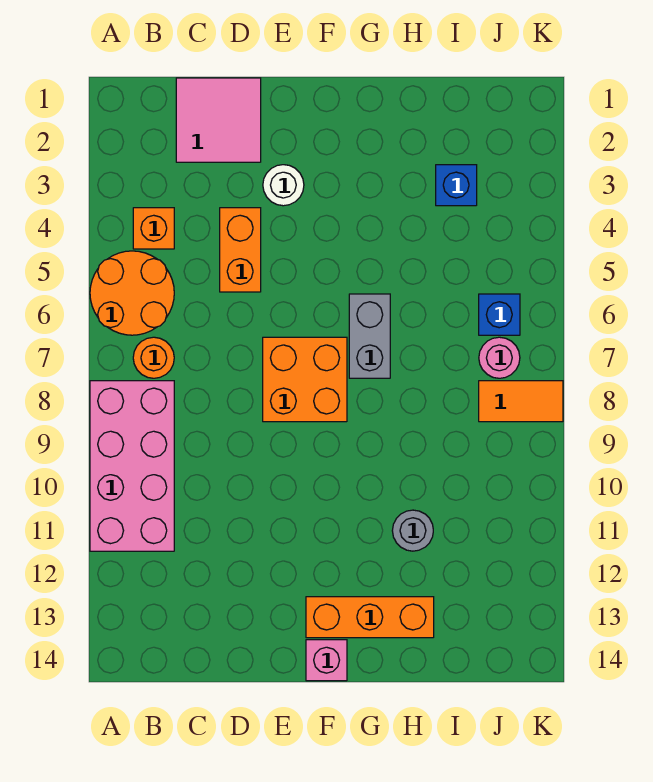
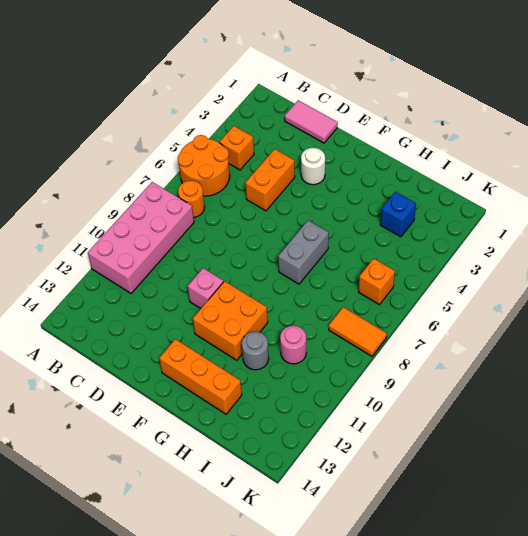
pink 2x2 tile [176,78,261,162] -> pink 1x2 tile [285,100,338,143]
orange 2x2 brick [263,337,347,422] -> orange 2x2 brick moved to [193,281,268,360]
pink 1x1 brick [306,640,347,681] -> pink 1x1 brick moved to [188,268,223,308]
blue 1x1 brick [479,294,520,335] -> orange 1x1 brick [359,259,395,305]
pink 1x1 round brick [479,337,520,378] -> pink 1x1 round brick moved to [280,326,306,364]

